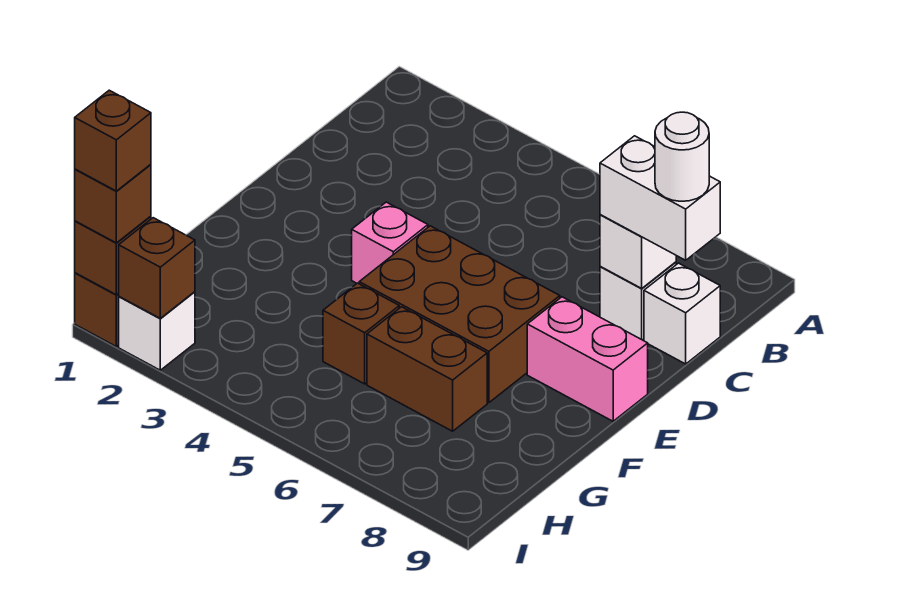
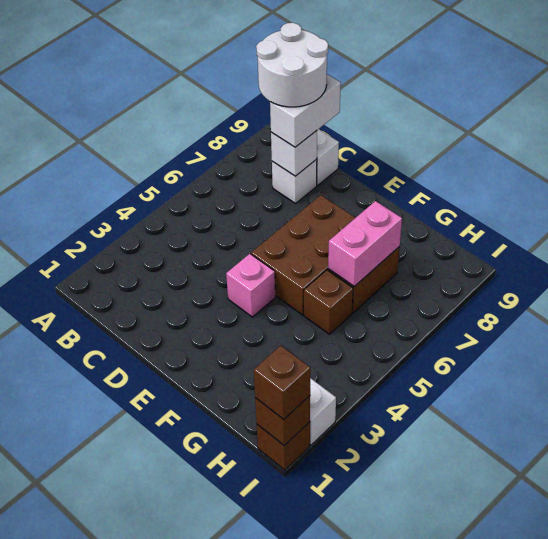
white 1x1 round brick [655,112,709,201] -> white 2x2 round brick [256,23,328,107]
pink 1x2 brick [527,297,648,421] -> pink 1x2 brick moved to [328,201,402,287]
brown 1x1 brick [75,90,151,191] -> none
brown 1x1 brick [119,218,195,318] -> none

